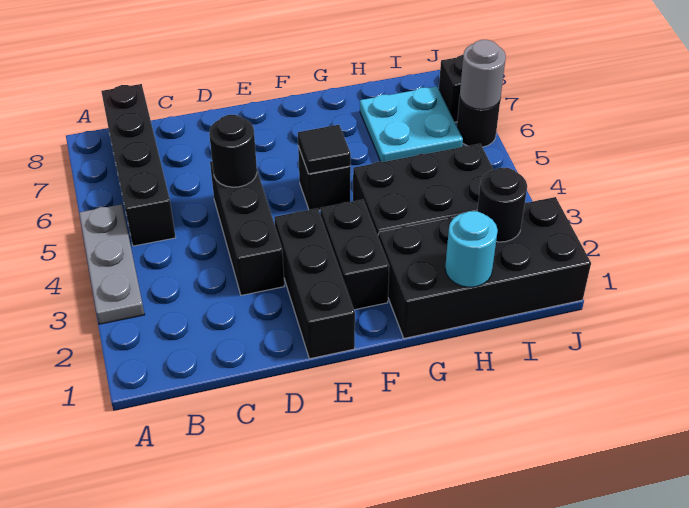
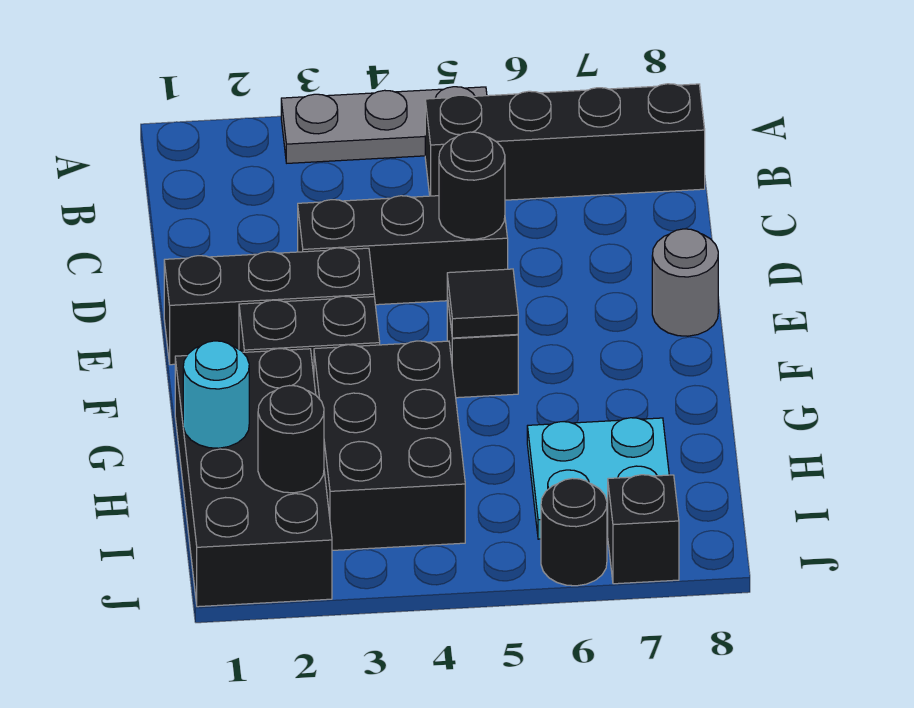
grey 1x1 round brick [460,40,506,109] -> grey 1x1 round brick moved to [652,229,718,336]

